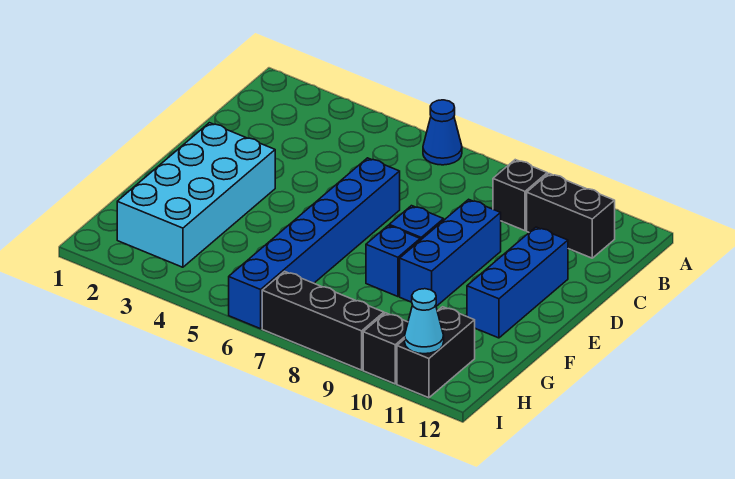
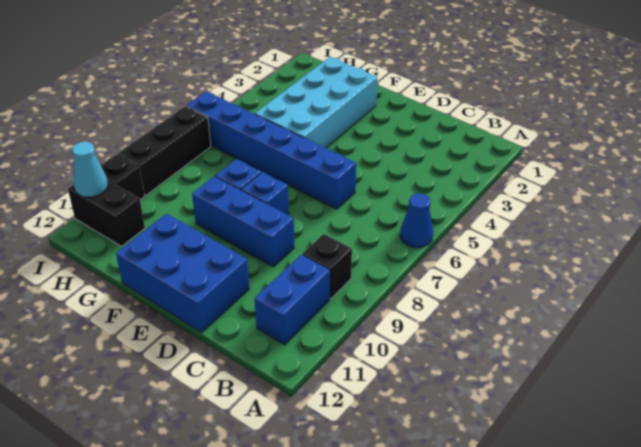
black 1x2 brick [527,174,615,258] -> blue 1x2 brick [254,255,330,345]
blue 1x3 brick [467,227,568,338] -> blue 2x3 brick [116,214,249,333]
cyan 2x4 brick [117,123,275,267] -> cyan 2x4 brick turned to [255,57,377,148]

